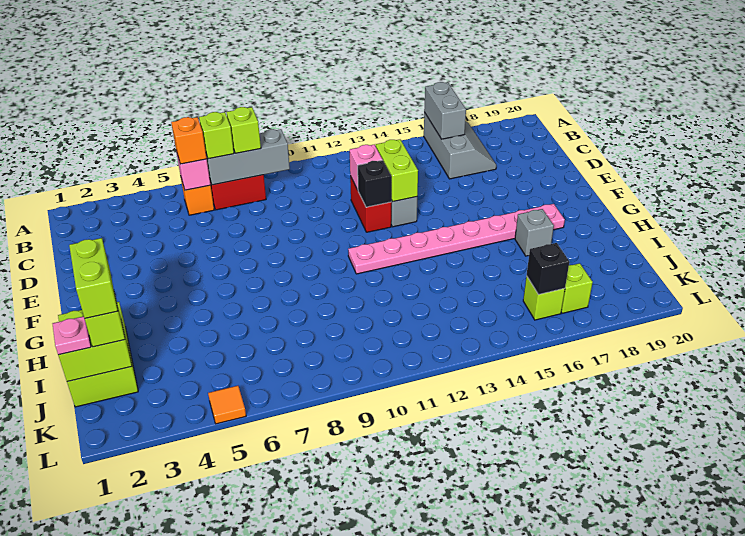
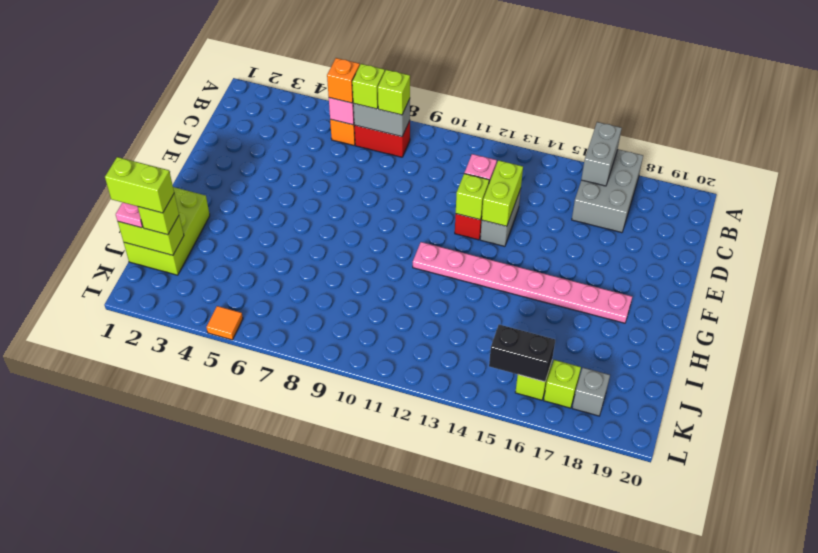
grey 2x3 slope [424,112,496,179] -> grey 2x3 brick [572,149,643,233]
grey 1x3 brick [206,129,290,185] -> grey 1x2 brick [353,99,410,137]
black 1x1 brick [358,160,391,207] -> lime 1x1 brick [456,174,489,220]
grey 1x1 brick [515,209,554,256] -> grey 1x1 brick moved to [572,368,610,416]
lime 1x2 brick [69,238,118,318] -> lime 1x2 brick turned to [105,157,174,213]
black 1x1 brick [527,243,569,295] -> black 1x2 brick [489,325,555,382]

